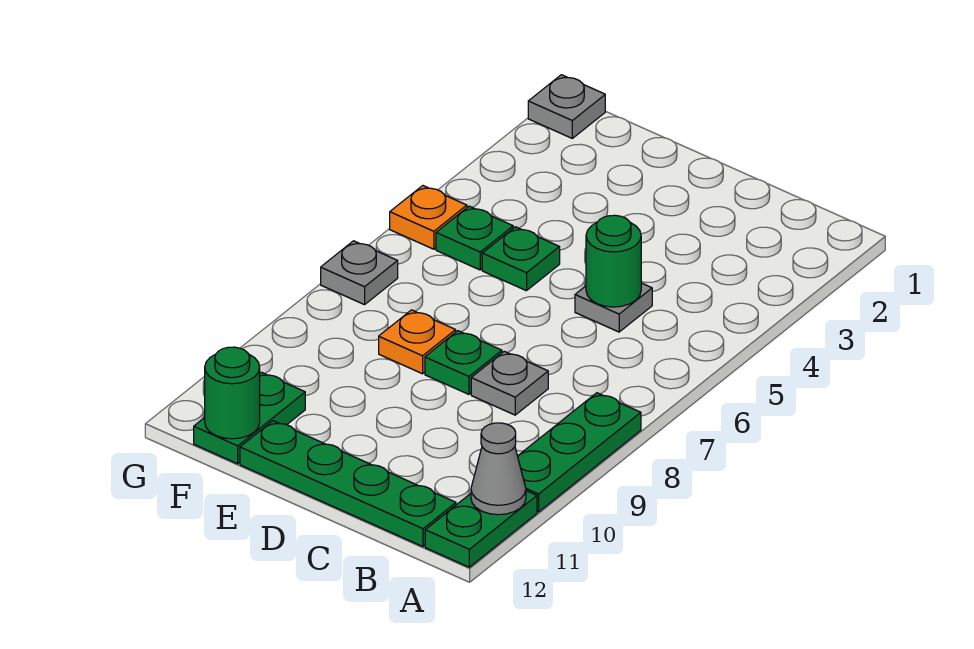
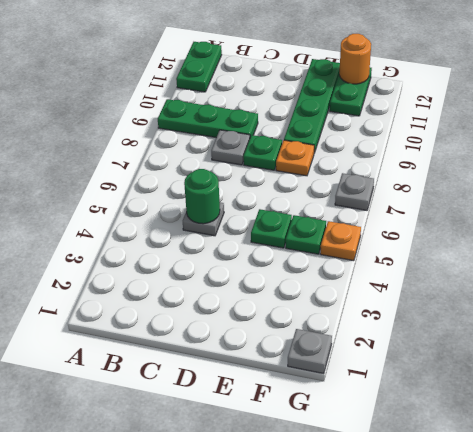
green 1x3 plate [518,393,641,512] -> green 1x3 plate turned to [158,99,258,138]
grey 1x1 cone [471,423,526,515] -> none
green 1x4 plate [240,421,456,547] -> green 1x4 plate turned to [284,59,340,153]
green 1x1 round brick [205,347,260,439] -> orange 1x1 round brick [339,34,371,84]

